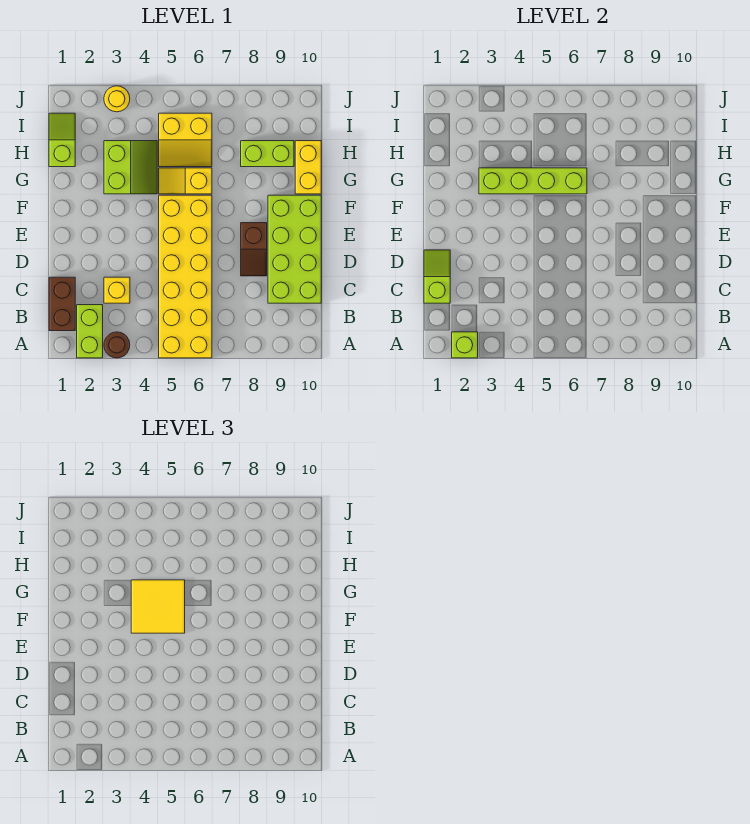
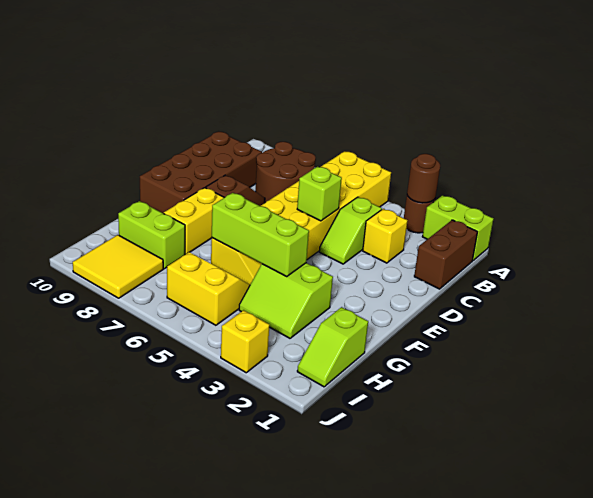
lime 1x2 brick [77,305,103,358] -> lime 1x2 brick turned to [422,195,493,261]
lime 1x1 brick [452,332,478,358] -> lime 1x1 brick moved to [297,166,342,221]
none -> brown 1x1 round brick [407,154,440,203]
none -> brown 2x2 round brick [256,142,316,203]
lime 1x2 slope [424,250,450,303] -> lime 1x2 slope moved to [319,197,382,264]
lime 2x4 brick [268,195,321,303] -> brown 2x4 brick [140,132,262,213]
yellow 2x2 tile [131,580,185,633] -> yellow 2x2 tile moved to [73,235,163,298]
lime 2x2 slope [104,141,157,194] -> lime 2x2 slope turned to [239,263,333,338]
lime 1x4 brick [479,168,587,194] -> lime 1x3 brick [212,193,309,277]
yellow 1x2 brick [295,141,321,194] -> yellow 1x2 brick moved to [164,188,225,254]
yellow 1x1 round brick [104,86,130,112] -> yellow 1x1 brick [221,310,269,373]

